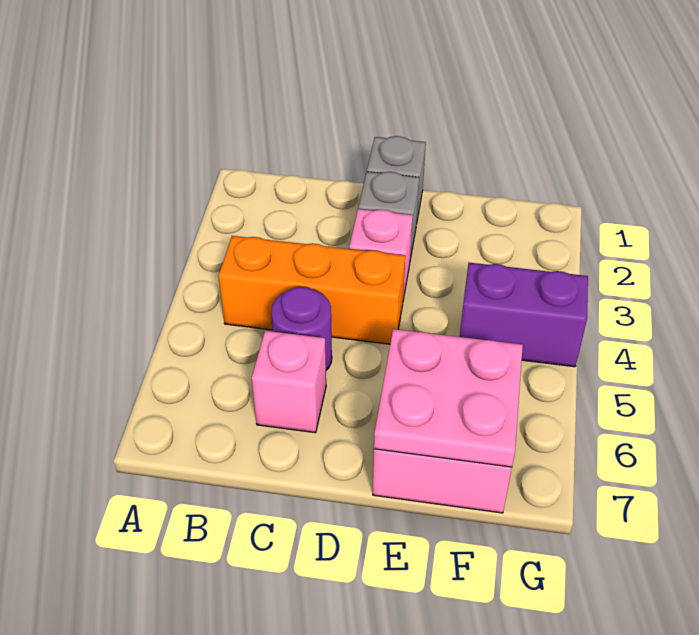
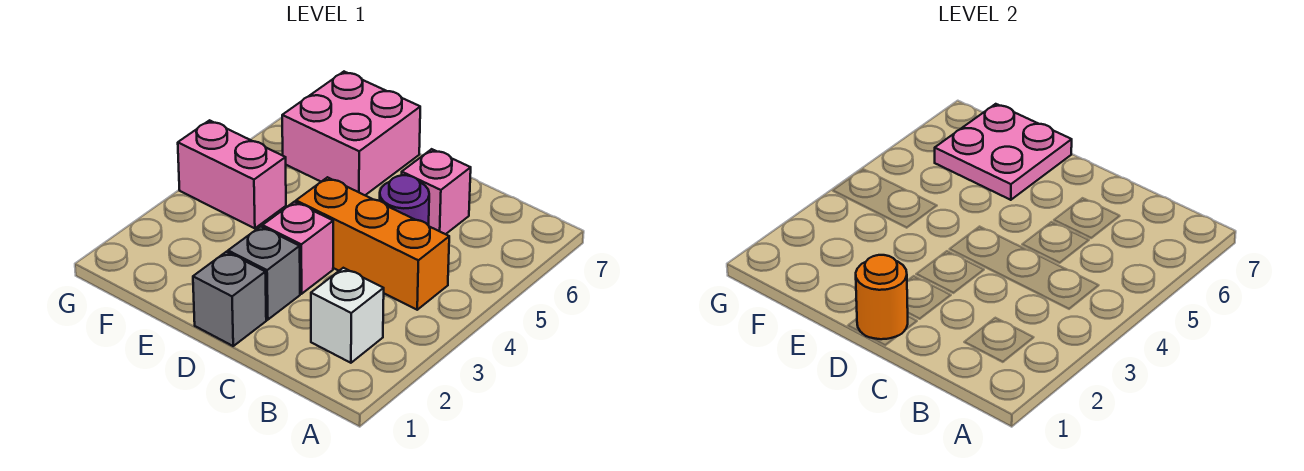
none -> white 1x1 brick [311,268,384,363]
none -> orange 1x1 round brick [856,255,908,339]
purple 1x2 brick [460,263,588,367] -> pink 1x2 brick [178,120,286,228]

